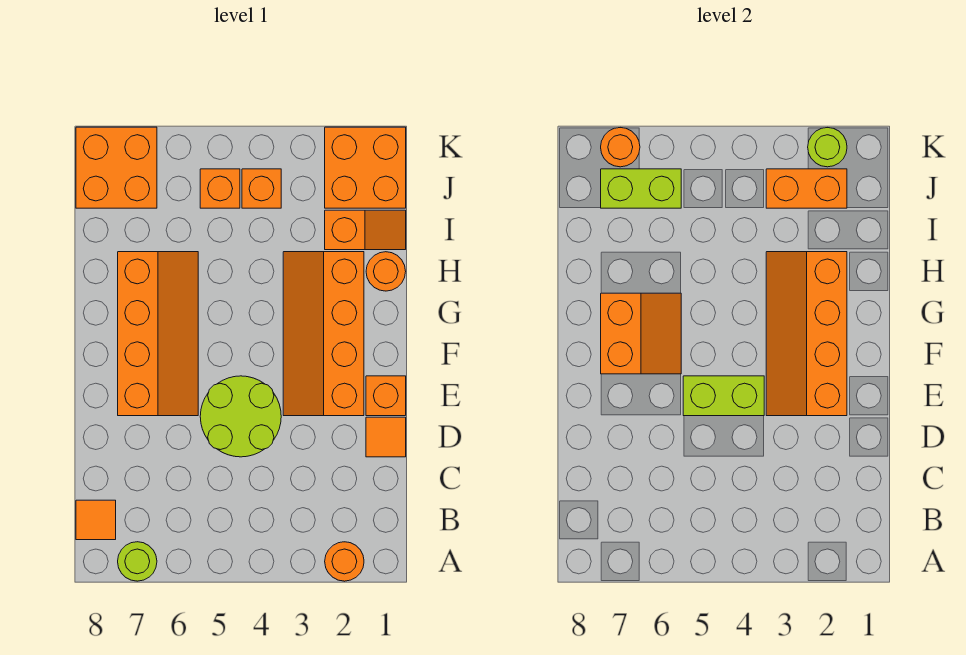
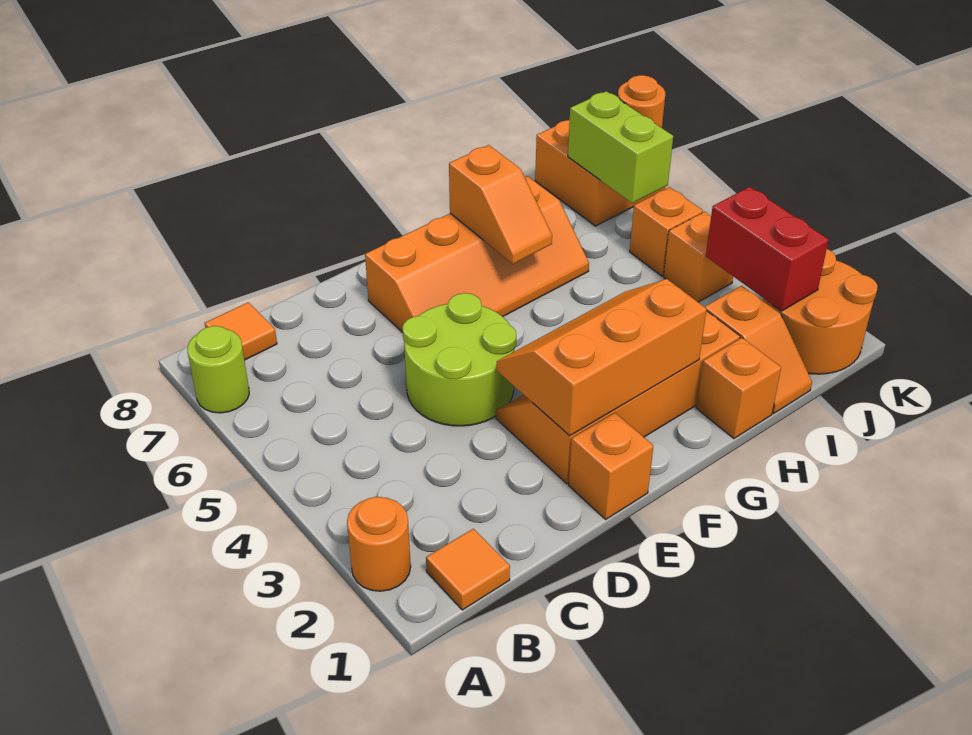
orange 1x1 tile [366,417,406,457] -> orange 1x1 tile moved to [426,529,510,610]
orange 2x4 slope [766,252,847,416] -> orange 2x3 slope [496,279,707,436]
lime 1x2 brick [683,376,764,416] -> none
orange 2x2 slope [601,293,681,374] -> orange 1x2 slope [449,145,552,264]
orange 1x1 round brick [366,252,406,291] -> orange 1x1 brick [696,338,781,439]
orange 2x2 brick [325,127,406,208] -> orange 2x2 round brick [763,249,878,374]
orange 1x2 brick [766,169,847,208] -> red 1x2 brick [706,187,828,311]
lime 1x1 round brick [808,128,847,167] -> none

